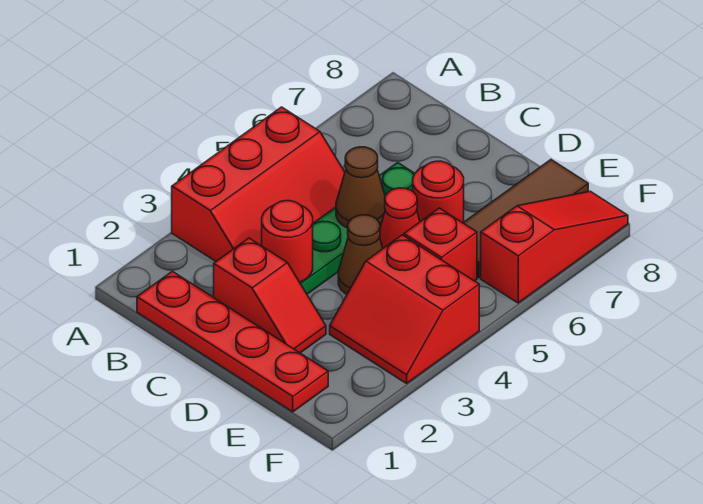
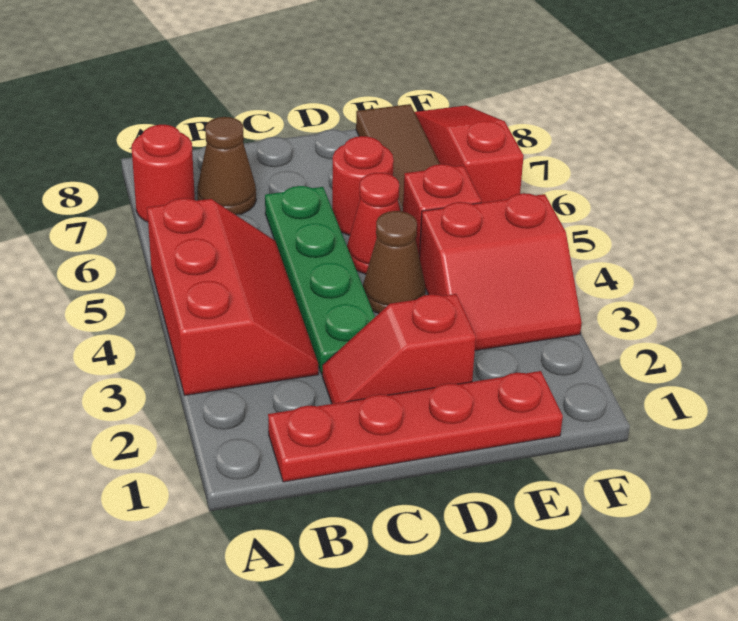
red 1x2 slope [214,238,326,353] -> red 1x2 slope turned to [322,294,476,404]
red 1x1 round brick [262,201,313,282] -> red 1x1 round brick moved to [132,125,195,222]
brown 1x1 cone [336,147,385,228] -> brown 1x1 cone moved to [197,117,256,215]

